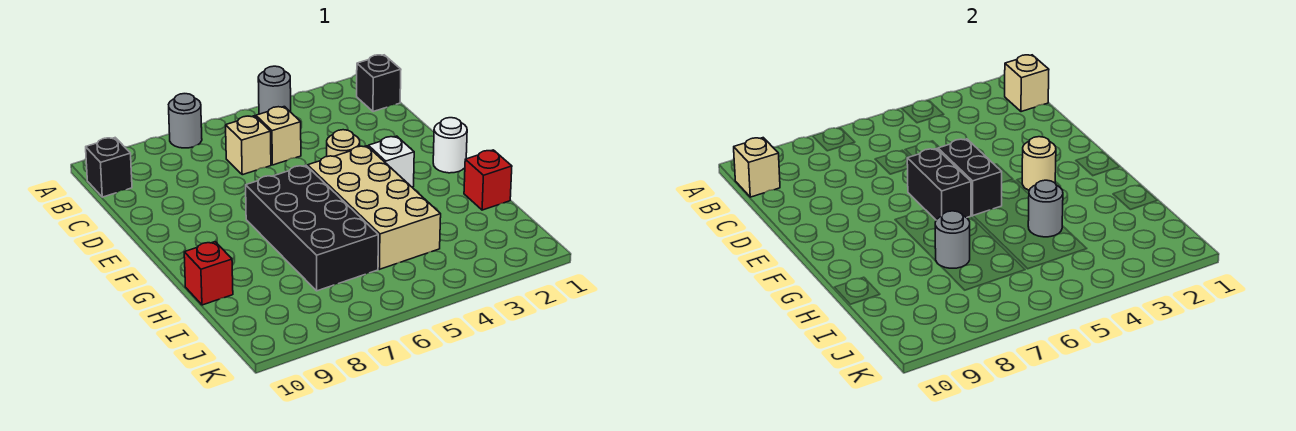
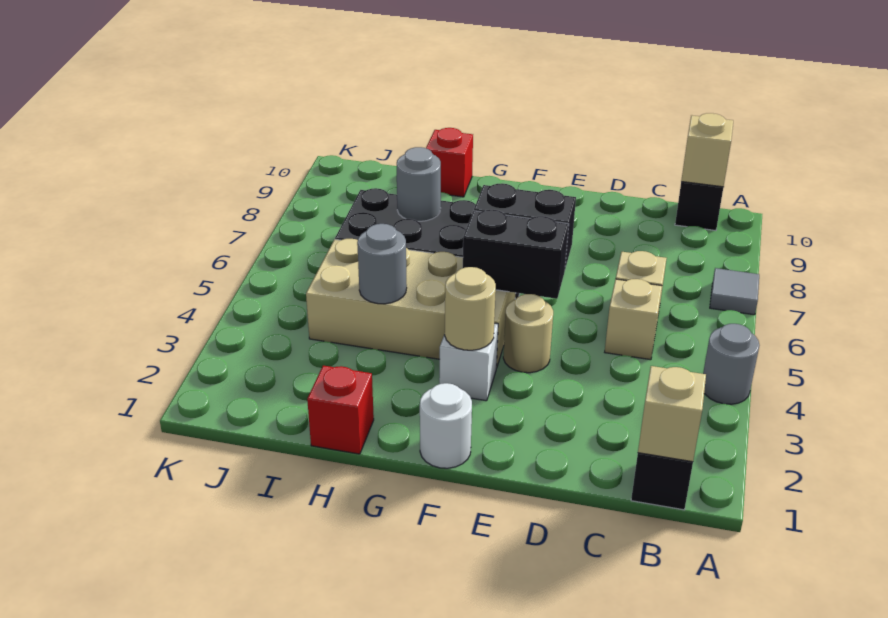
grey 1x1 round brick [169,94,202,148] -> grey 1x1 tile [710,268,759,315]

